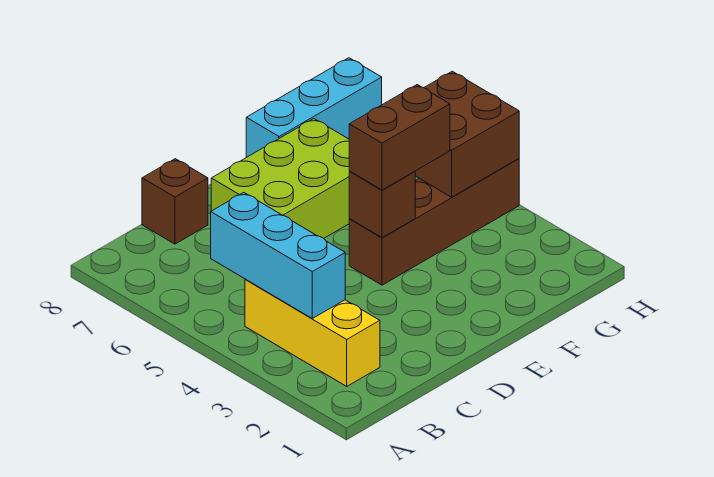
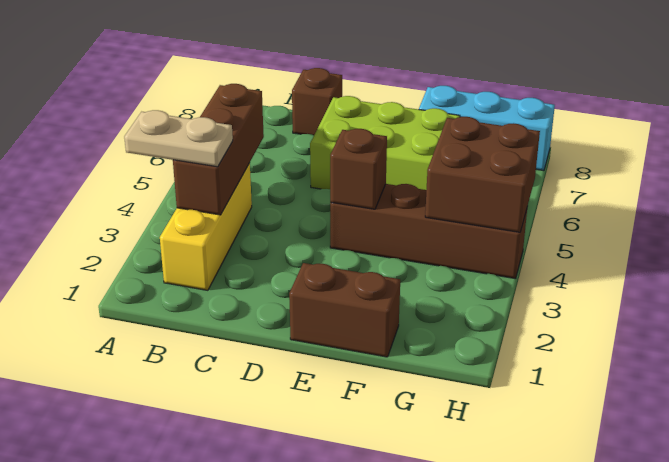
none -> tan 1x2 plate [124,110,233,167]
cyan 1x3 brick [211,193,345,318] -> brown 1x3 brick [173,84,264,215]
brown 1x2 brick [349,85,450,190] -> brown 1x2 brick moved to [289,263,400,357]

